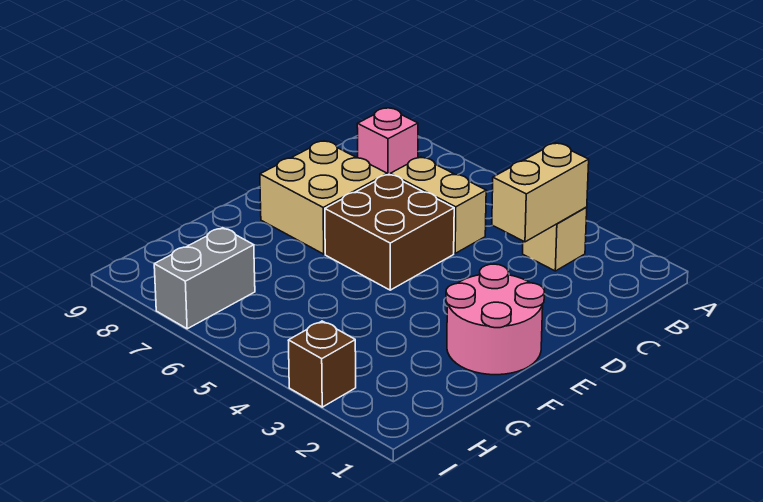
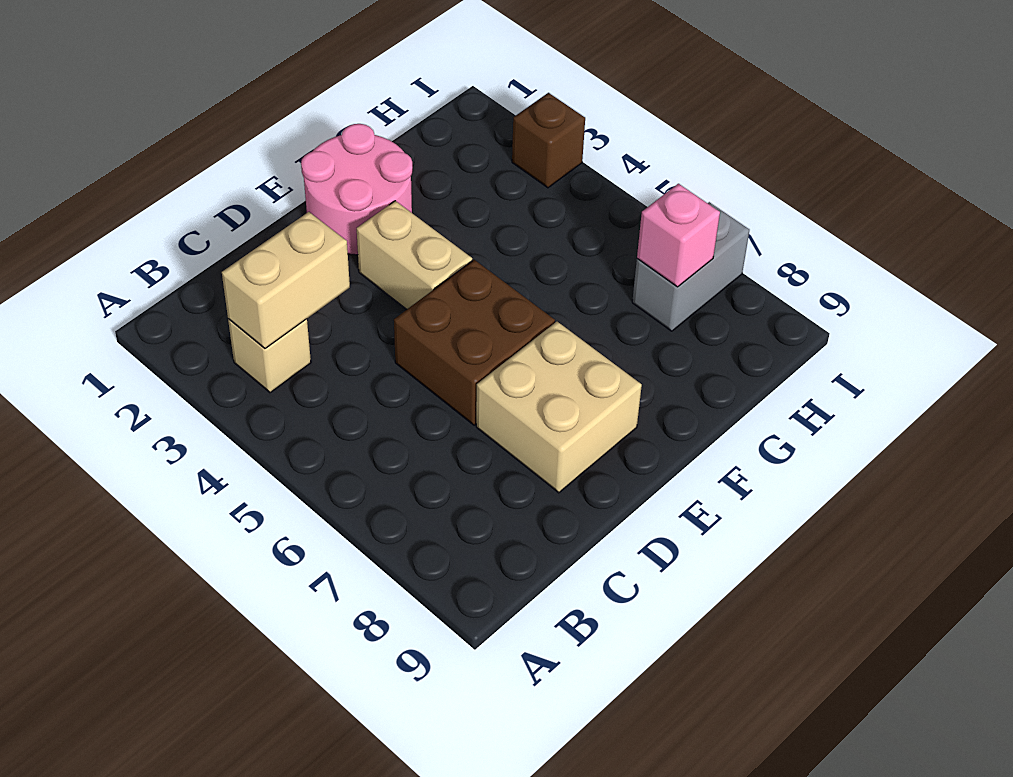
pink 1x1 brick [357,108,418,175] -> pink 1x1 brick moved to [637,184,720,287]
tan 1x2 brick [390,157,486,253] -> tan 1x2 brick moved to [357,201,472,309]

